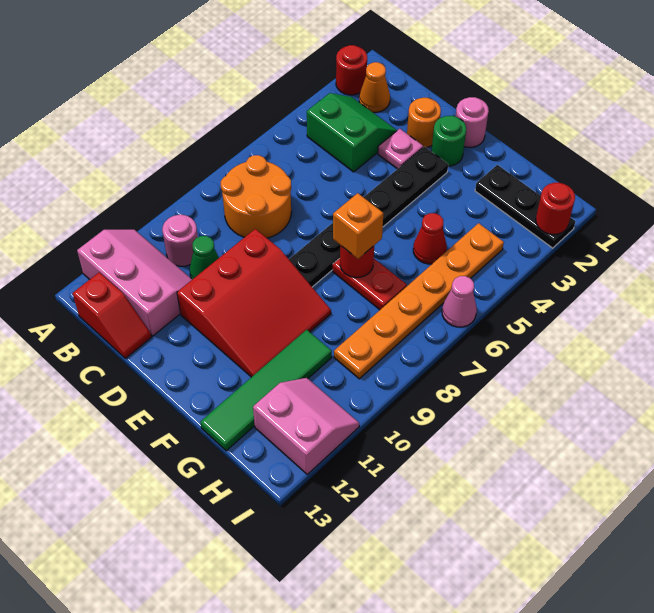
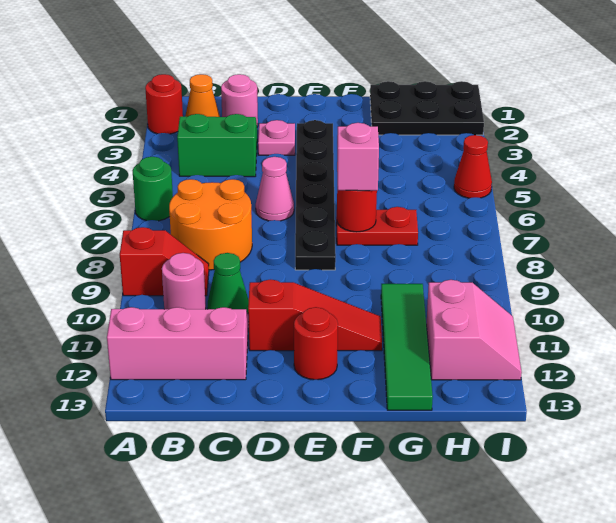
red 1x2 slope [73,272,151,358] -> red 1x2 slope moved to [120,227,209,296]
orange 1x1 round brick [407,98,441,148] -> none
red 3x3 slope [177,229,331,377] -> red 1x3 slope [248,280,382,351]
pink 1x1 round brick [455,97,489,147] -> pink 1x1 round brick moved to [221,74,258,127]
green 1x1 round brick [431,116,466,166] -> green 1x1 round brick moved to [132,157,173,221]
orange 1x1 brick [333,193,383,259] -> pink 1x1 brick [337,123,379,191]
black 1x3 plate [475,165,575,248] -> black 2x3 plate [370,81,484,135]
red 1x1 cone [413,213,447,264] -> red 1x1 cone moved to [454,135,492,198]
orange 1x6 plate [334,223,504,379] -> none
pink 2x2 slope [253,378,359,474] -> pink 2x2 slope turned to [427,280,522,380]
red 1x1 round brick [536,183,575,234] -> red 1x1 round brick moved to [294,307,338,380]
pink 1x1 cone [442,276,477,327] -> pink 1x1 cone moved to [256,157,294,221]

